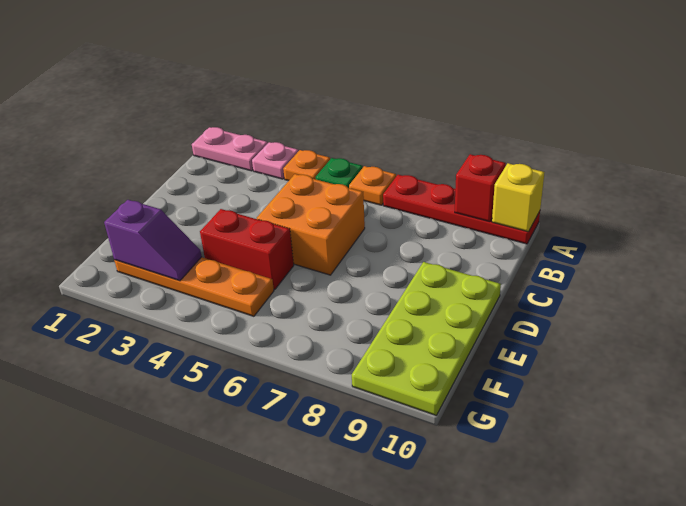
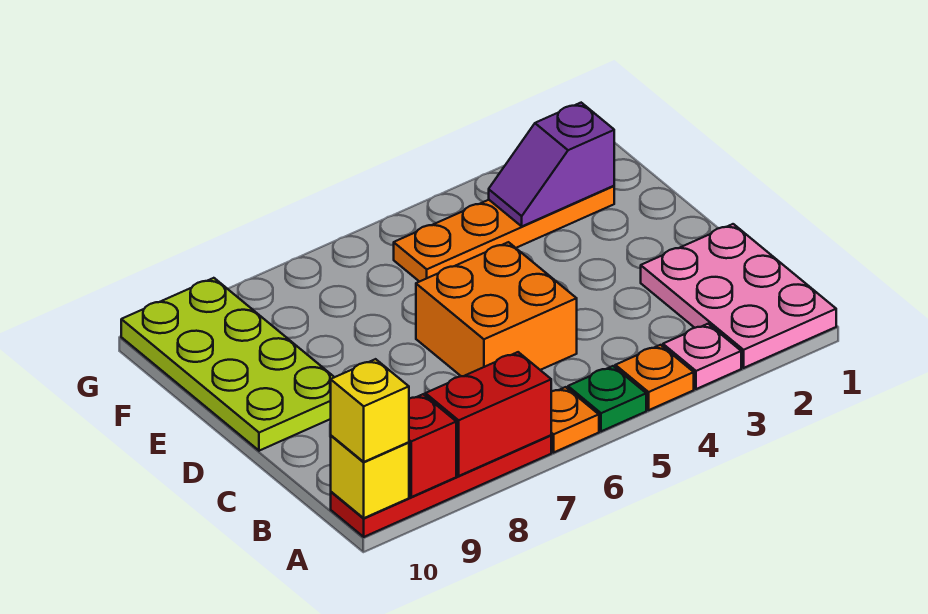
pink 1x2 plate [192,127,268,171] -> pink 2x3 plate [641,224,836,368]
none -> yellow 1x1 brick [331,359,409,462]
red 1x2 brick [200,209,294,290] -> red 1x2 brick moved to [425,352,551,476]

